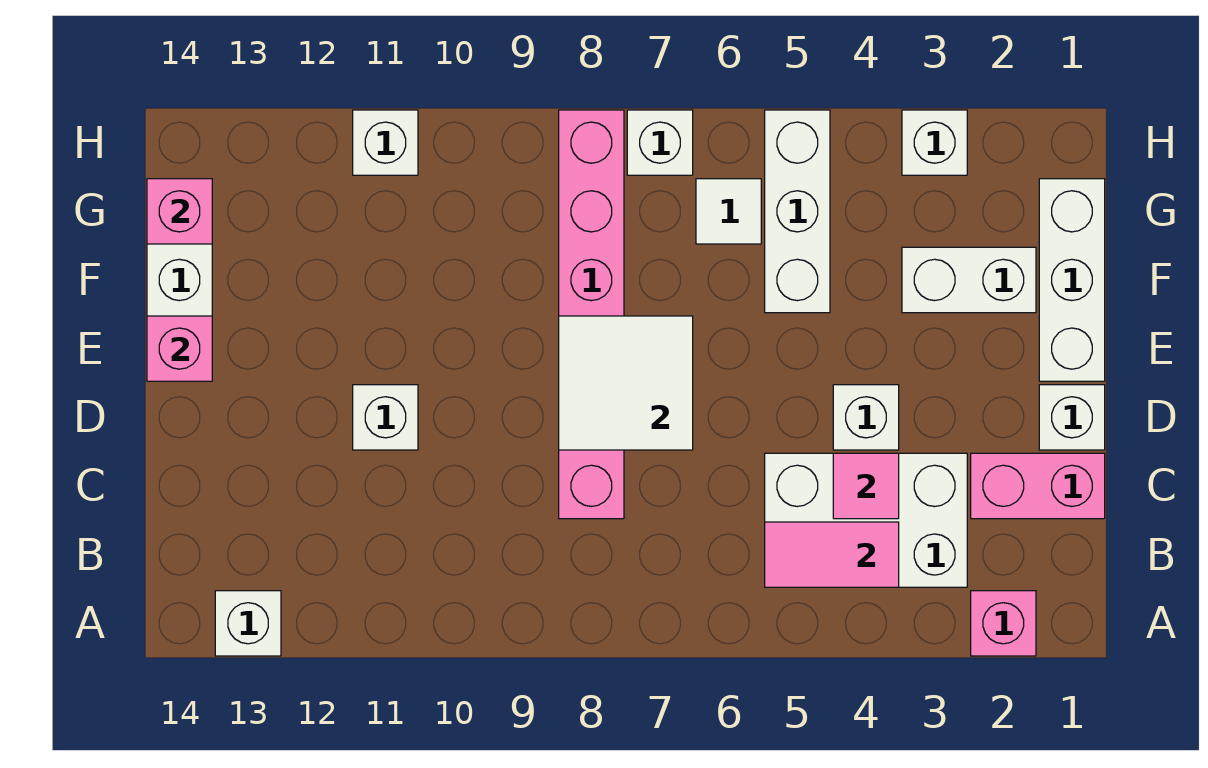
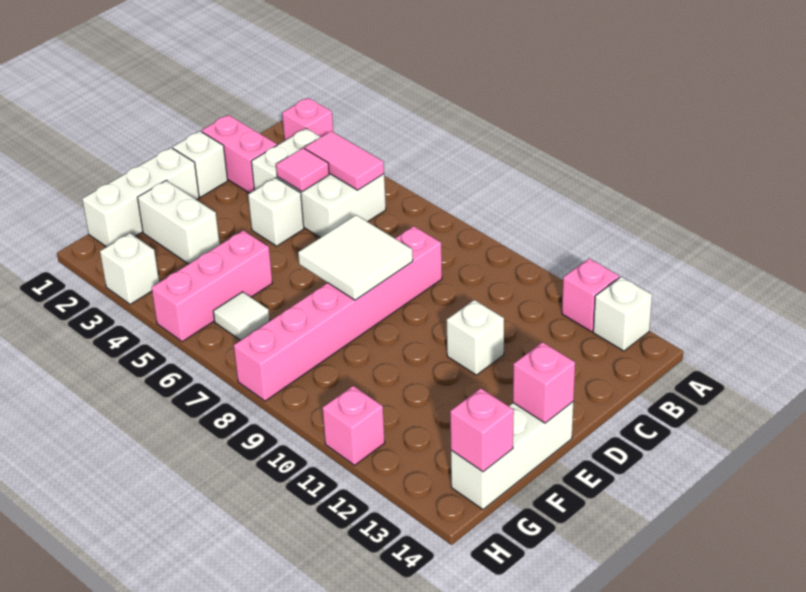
none -> pink 1x1 brick [562,259,619,332]
white 1x3 brick [765,110,830,313] -> pink 1x3 brick [151,230,272,342]
white 1x1 brick [627,110,693,175] -> none
white 1x1 brick [353,110,418,175] -> pink 1x1 brick [322,386,385,465]

